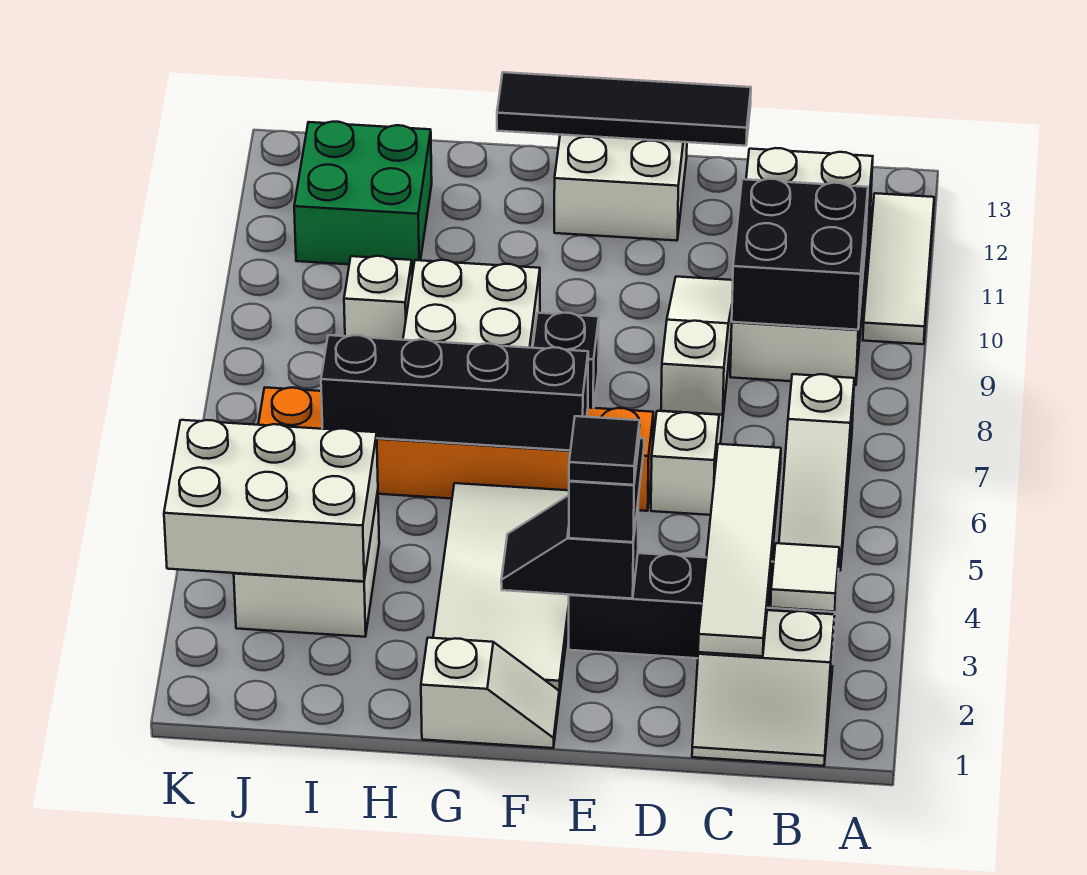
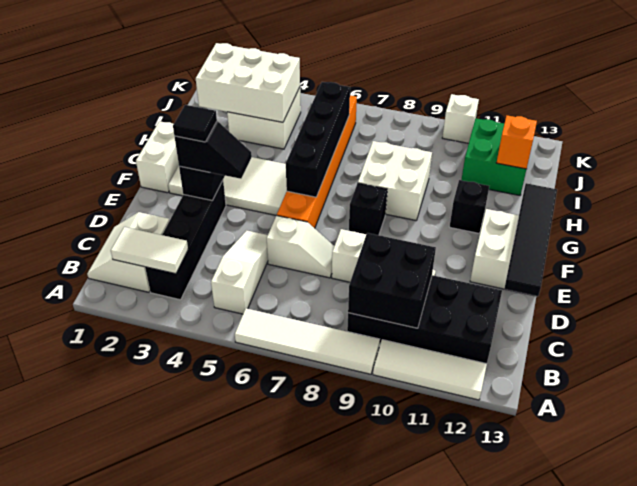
white 1x1 tile [771,543,839,612] -> white 1x2 tile [111,227,188,274]
white 1x3 slope [779,374,854,571] -> white 1x3 slope turned to [211,230,268,314]
white 2x4 brick [730,148,873,385] -> black 2x4 brick [347,275,502,364]
white 1x4 tile [698,444,781,656] -> white 1x4 tile moved to [235,308,380,374]
white 1x2 slope [421,638,559,748] -> white 1x2 brick [136,121,179,193]
none -> black 1x1 brick [450,180,489,233]
white 2x3 brick [164,420,378,581] -> white 2x3 brick turned to [196,43,300,122]
white 1x1 brick [344,256,412,340] -> white 1x1 brick moved to [442,94,479,143]
none -> orange 1x1 brick [497,116,537,169]

